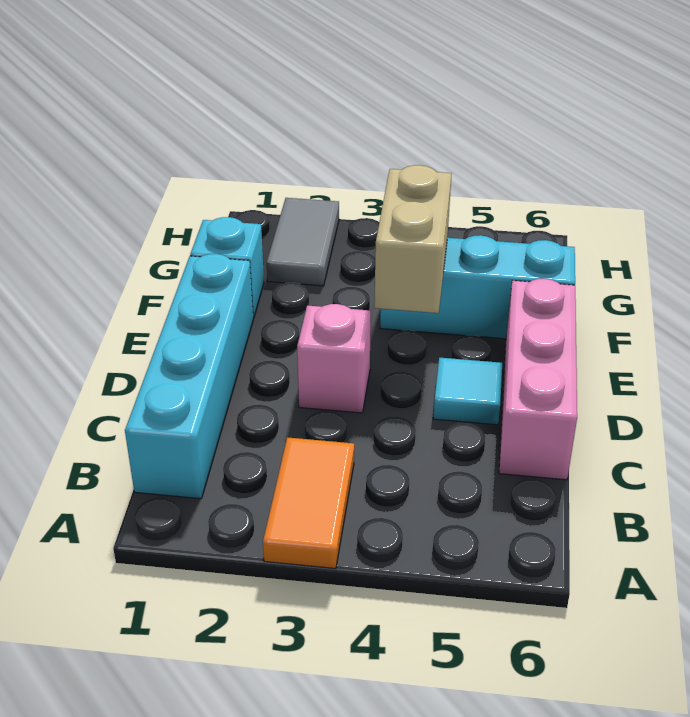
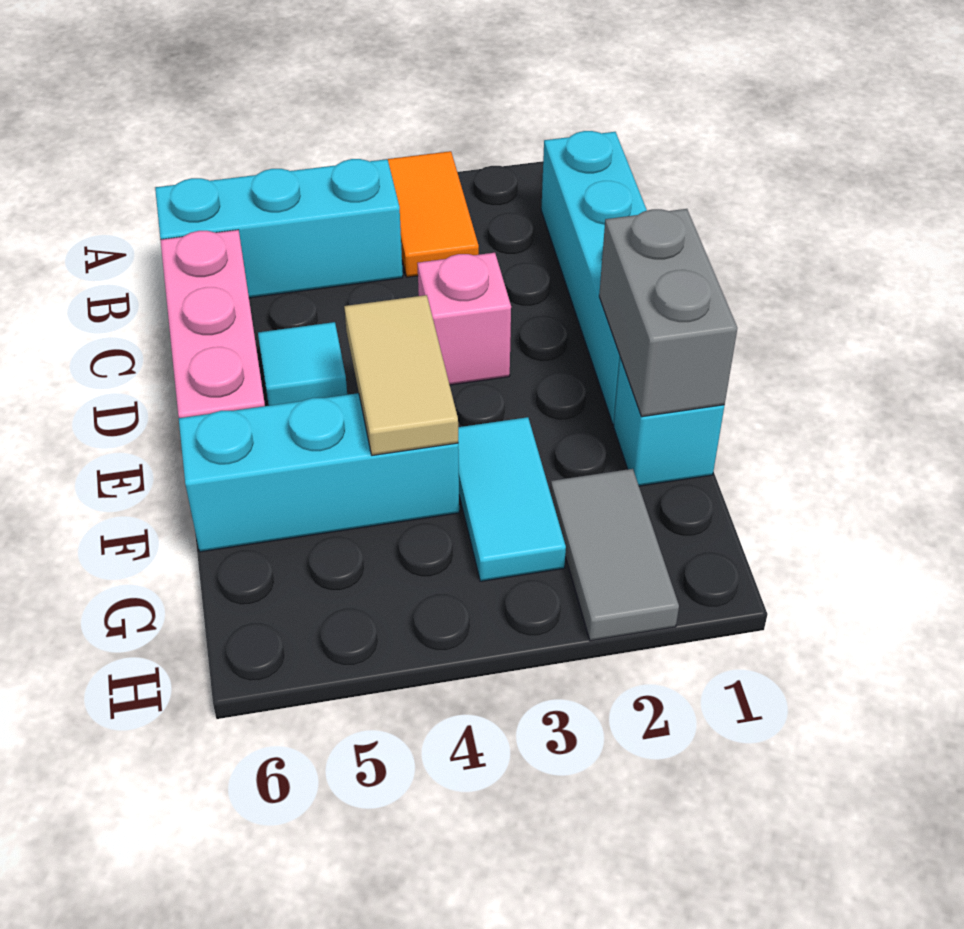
none -> cyan 1x3 brick [155,159,403,298]
none -> grey 1x2 brick [599,209,737,417]
tan 1x2 brick [374,165,452,313] -> tan 1x2 tile [344,295,458,455]
none -> cyan 1x2 tile [458,417,566,581]

